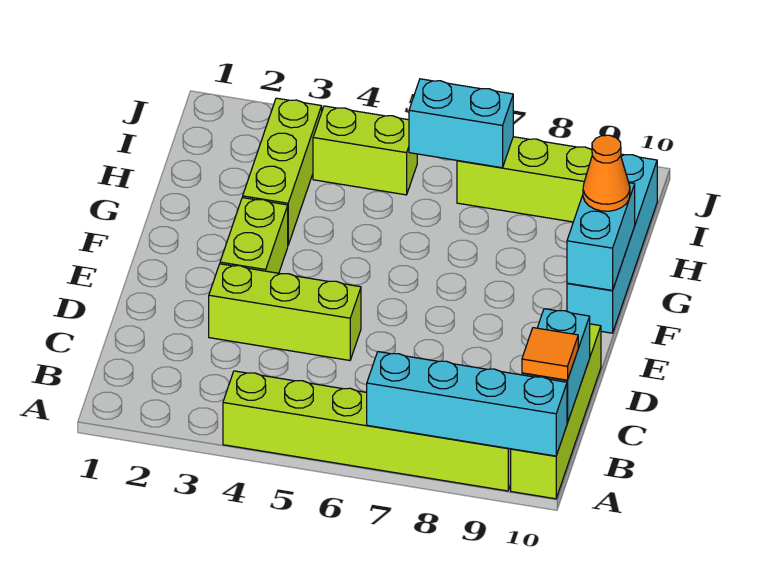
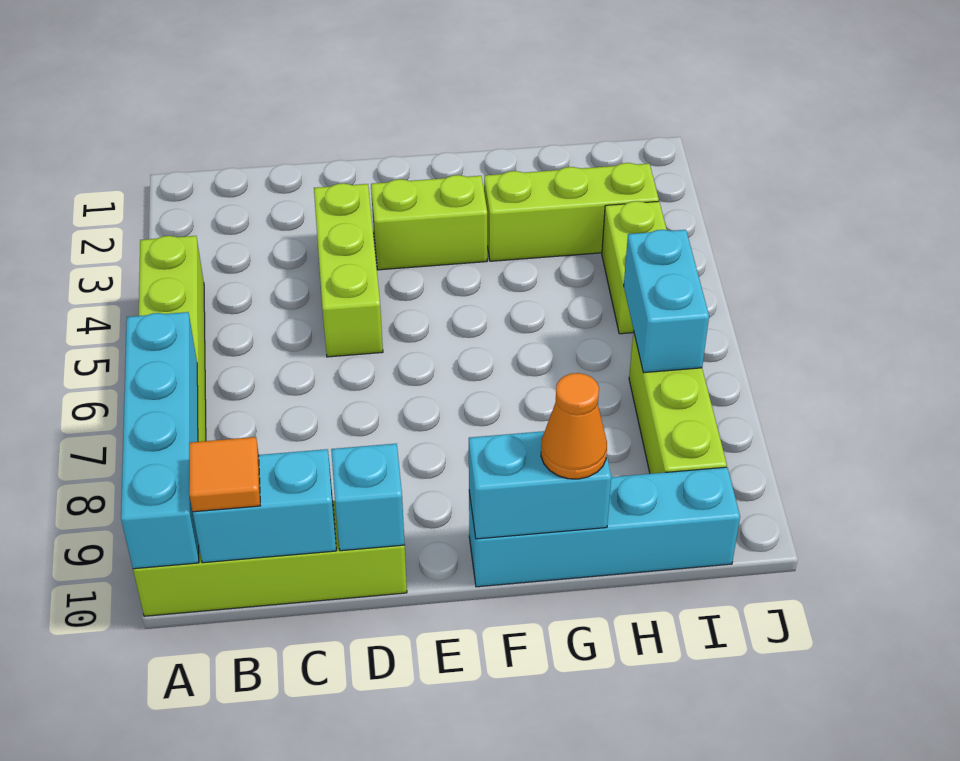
none -> cyan 1x1 brick [331,444,405,551]

